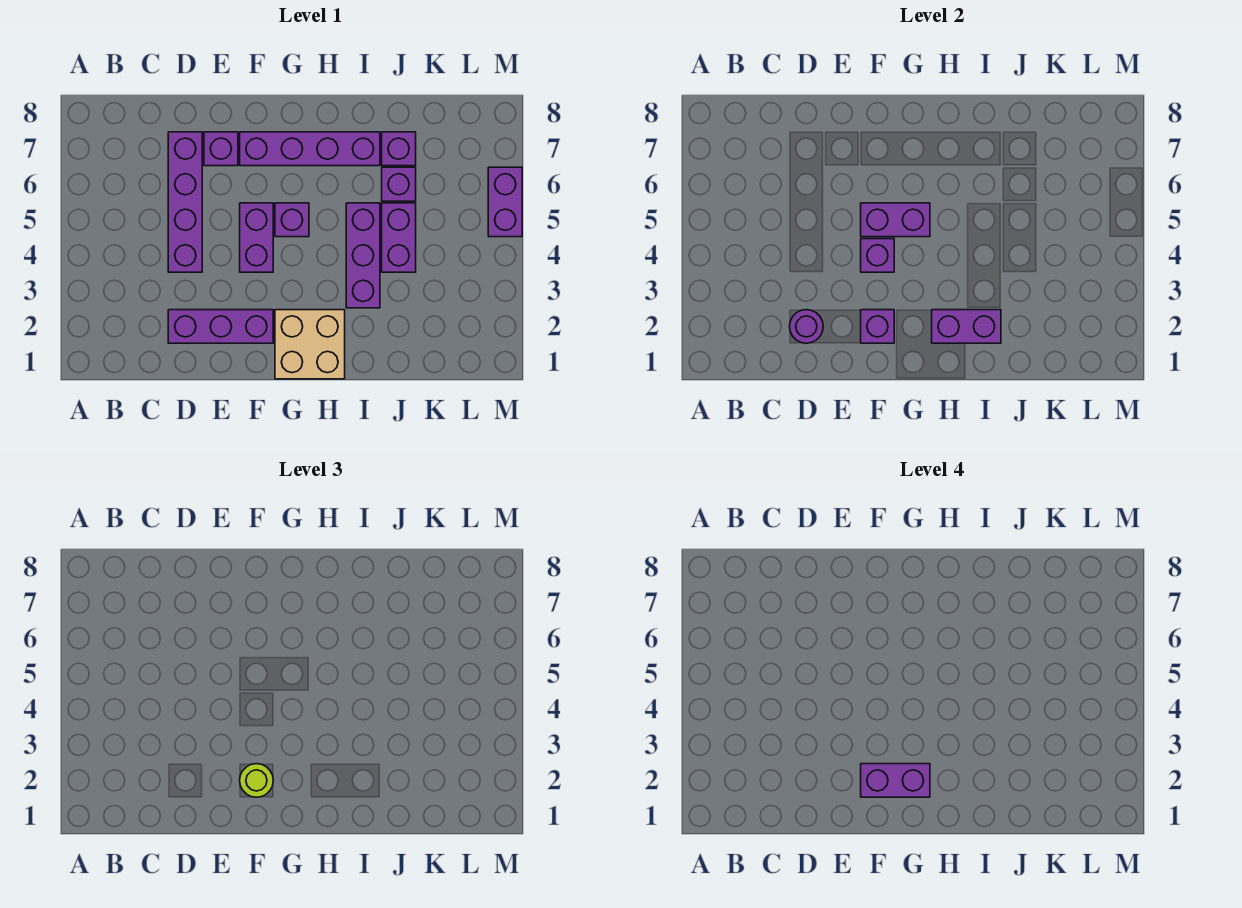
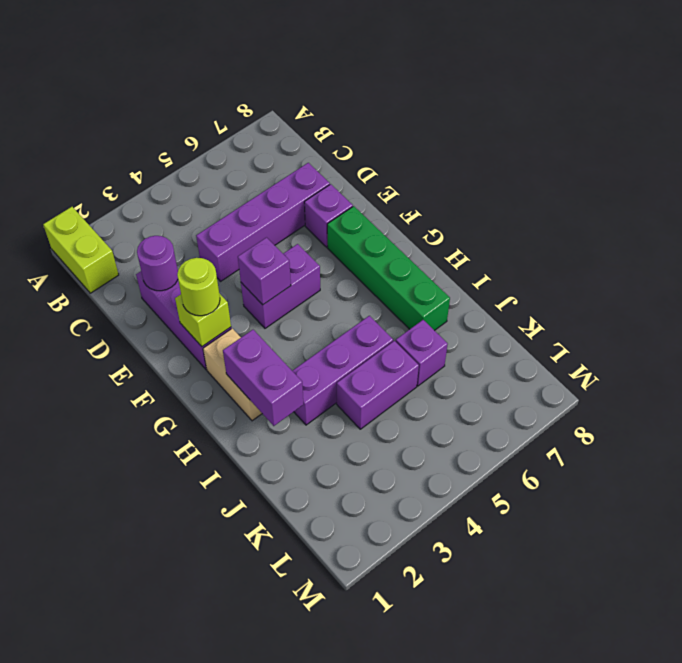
none -> lime 1x2 brick [43,207,119,293]
purple 1x1 brick [861,310,894,343] -> lime 1x1 brick [175,293,231,346]
purple 1x2 brick [861,764,930,797] -> none
purple 1x2 brick [861,203,930,237] -> none
purple 1x4 brick [240,132,380,166] -> green 1x4 brick [327,206,450,331]
tan 2x2 brick [275,310,345,379] -> tan 1x2 brick [203,328,262,421]
purple 1x1 brick [275,203,309,237] -> none
purple 1x1 brick [382,132,416,166] -> none
purple 1x2 brick [488,167,522,237] -> none

